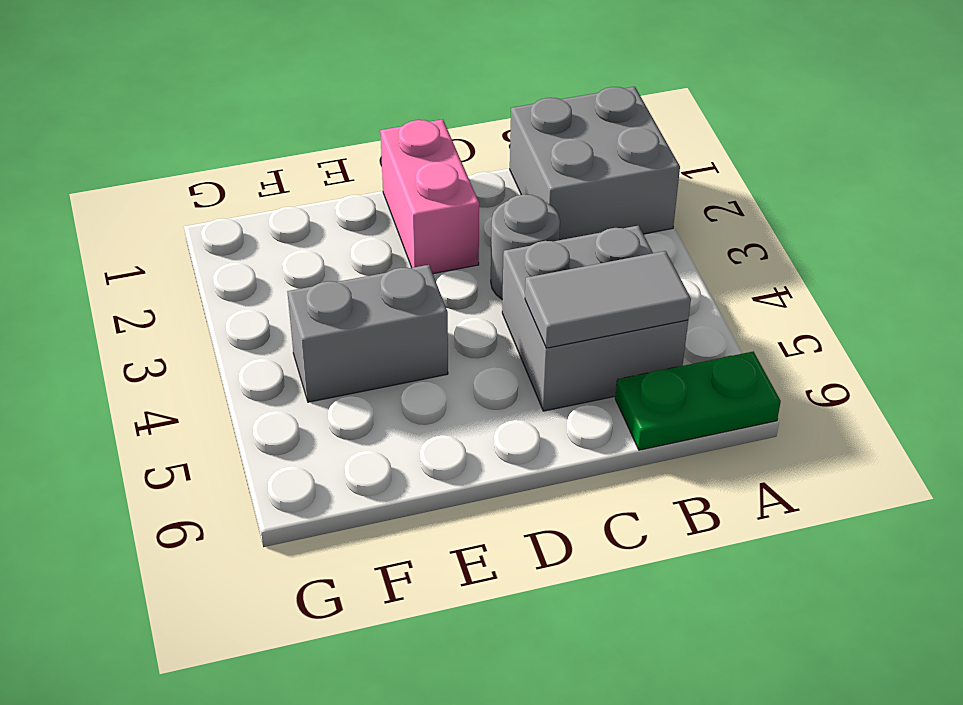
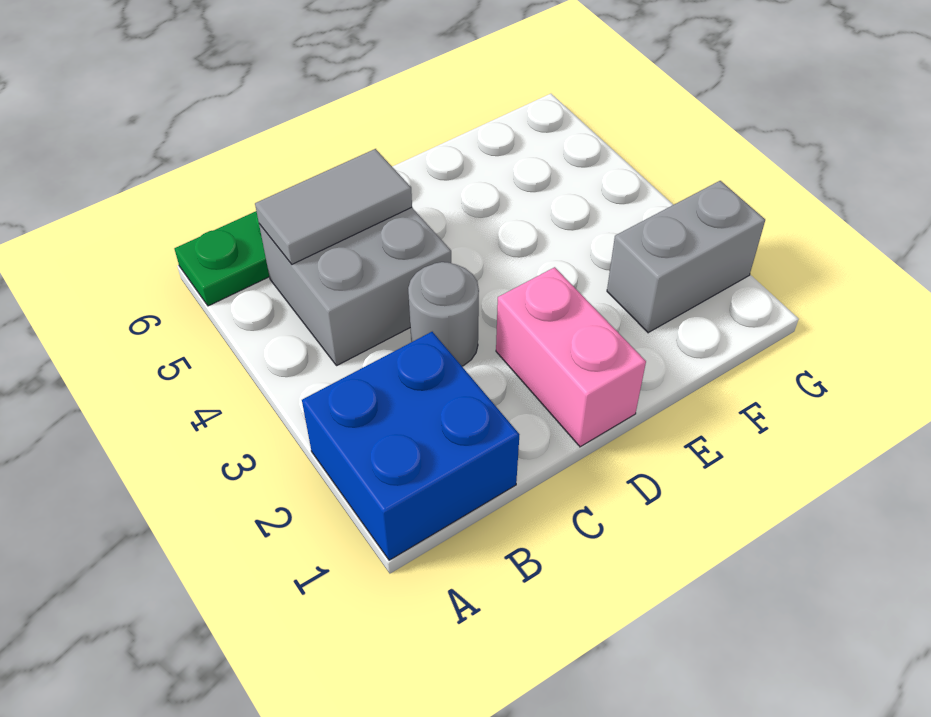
grey 2x2 brick [510,87,680,240] -> blue 2x2 brick [302,332,520,560]
grey 1x2 brick [287,265,448,402] -> grey 1x2 brick moved to [607,181,765,333]

